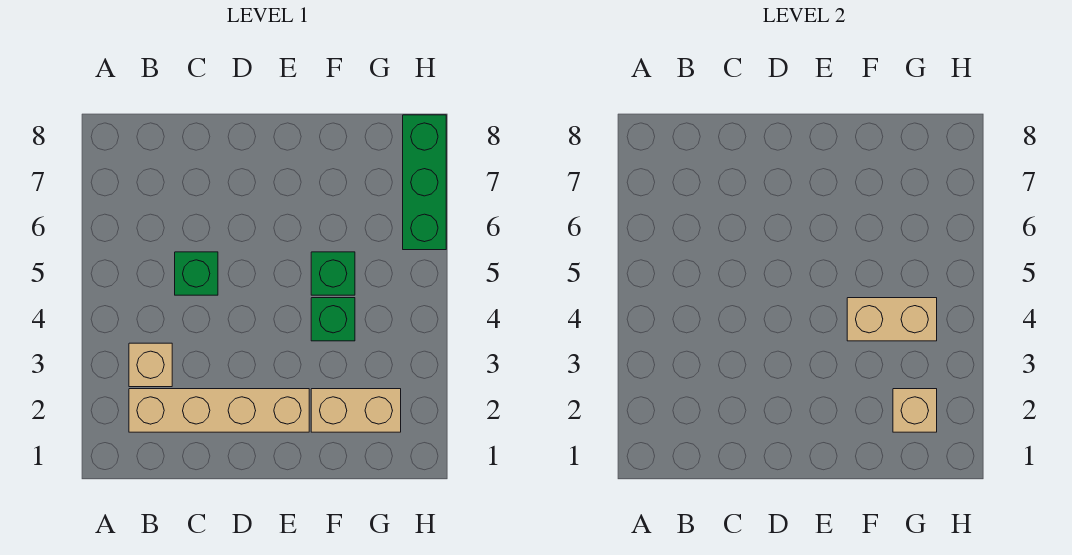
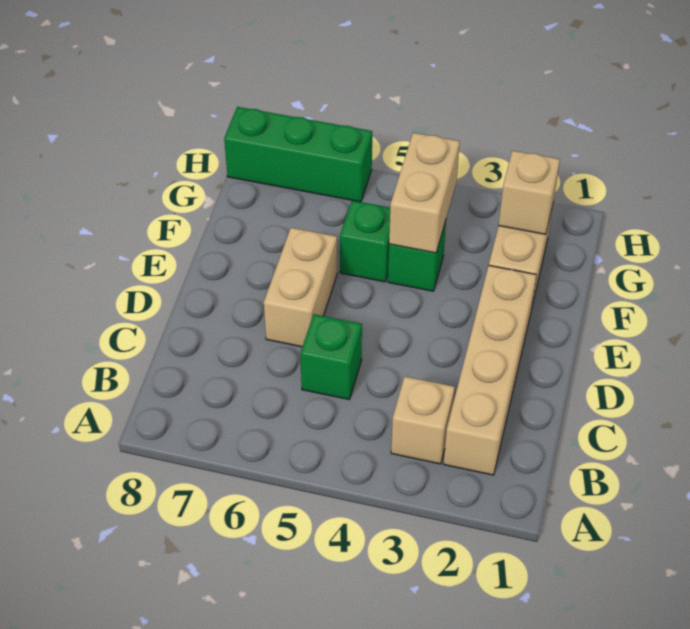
none -> tan 1x2 brick [264,228,337,347]

